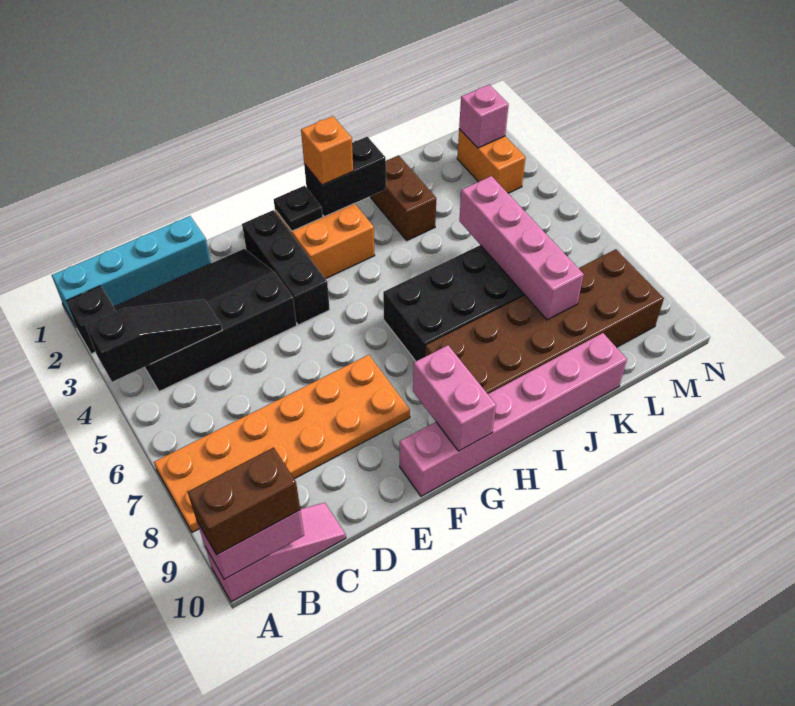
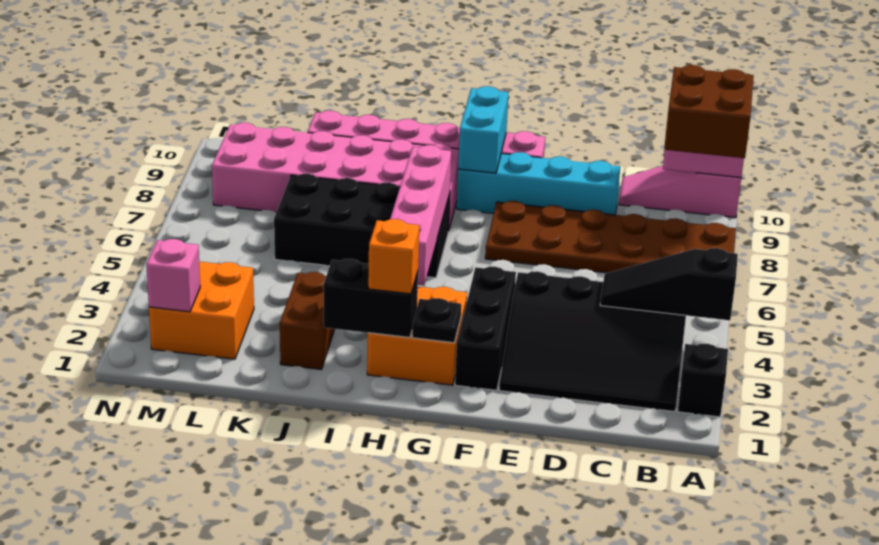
cyan 1x4 brick [52,216,211,325] -> cyan 1x4 brick moved to [457,152,620,215]
orange 2x6 plate [154,355,410,532] -> brown 2x6 plate [485,201,736,273]
brown 1x2 brick [188,447,300,555] -> brown 2x2 brick [664,65,754,158]
pink 1x2 brick [413,345,496,451] -> cyan 1x2 brick [458,86,509,173]
brown 2x6 brick [425,249,664,394] -> pink 2x6 brick [212,123,459,231]
pink 1x4 brick [459,176,584,320] -> pink 1x4 brick moved to [390,145,451,285]
orange 1x2 brick [457,129,526,193] -> orange 2x2 brick [149,262,254,359]

